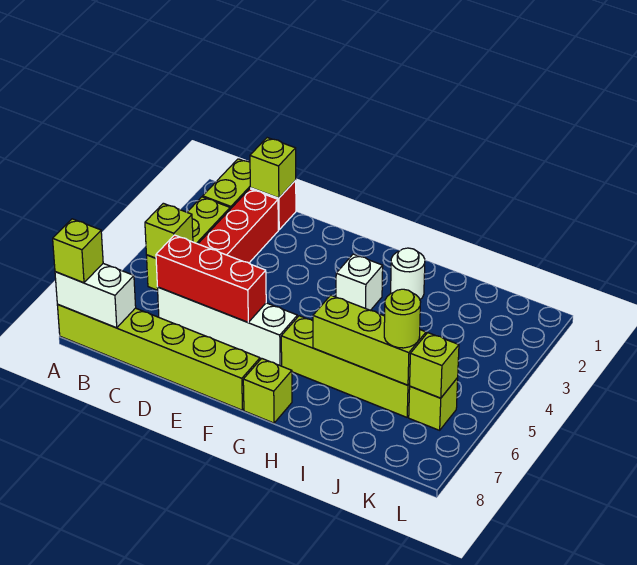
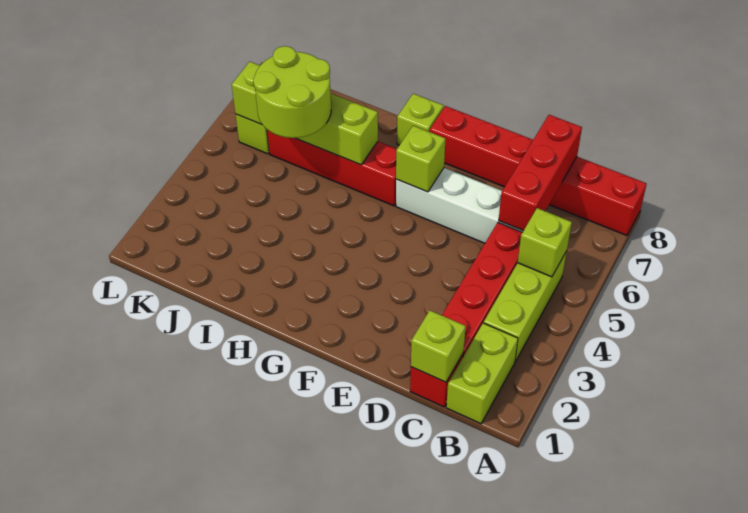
lime 1x6 brick [57,305,260,410] -> red 1x6 brick [430,106,646,236]
white 1x2 brick [55,264,136,328] -> none
lime 1x1 brick [53,219,103,283] -> lime 1x1 brick moved to [396,126,445,192]
red 1x3 brick [156,235,266,322] -> red 1x3 brick turned to [499,115,582,231]
white 1x1 brick [336,254,383,310] -> none
lime 1x4 brick [281,316,410,417] -> red 1x4 brick [267,130,397,206]
white 1x1 round brick [391,248,425,299] -> none
lime 1x1 round brick [384,289,421,348] -> lime 2x2 round brick [253,46,331,138]

